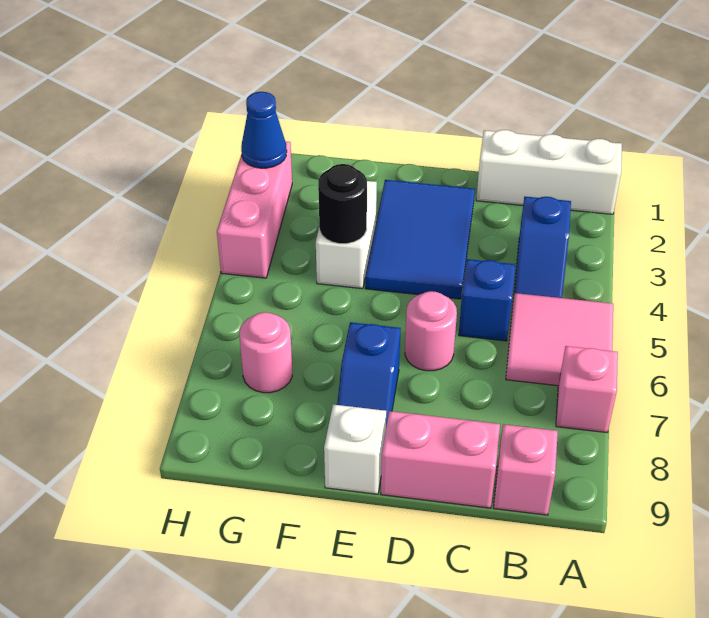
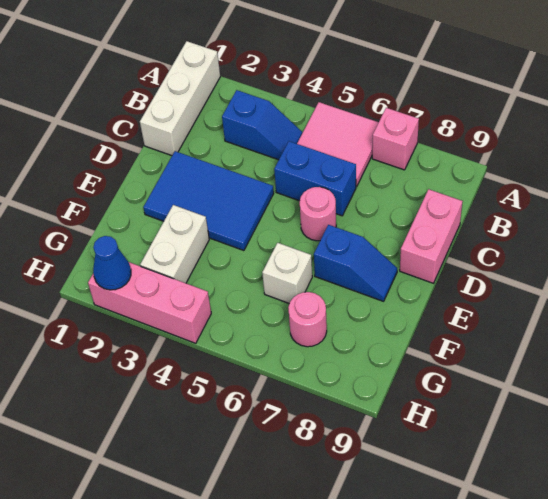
pink 1x1 brick [494,424,558,515] -> none
blue 1x1 brick [459,259,515,341] -> blue 1x2 brick [274,141,356,216]
white 1x1 brick [324,405,386,494] -> white 1x1 brick moved to [262,243,312,304]
white 1x2 brick [316,181,377,289] -> white 1x2 brick turned to [140,205,209,283]
black 1x1 round brick [318,164,367,244] -> none

